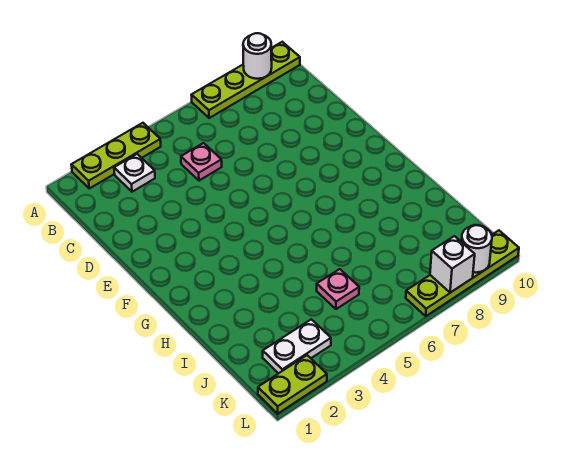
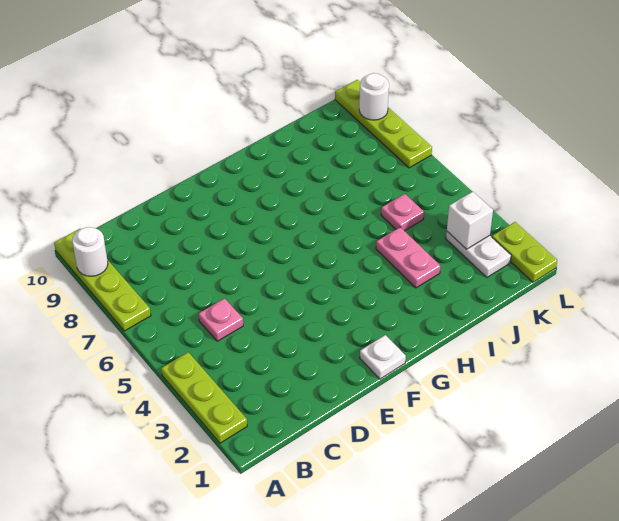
white 1x1 plate [114,154,155,192] -> white 1x1 plate moved to [360,335,406,379]
none -> pink 1x2 plate [376,227,440,288]
white 1x1 brick [430,236,475,293] -> white 1x1 brick moved to [447,192,493,249]

